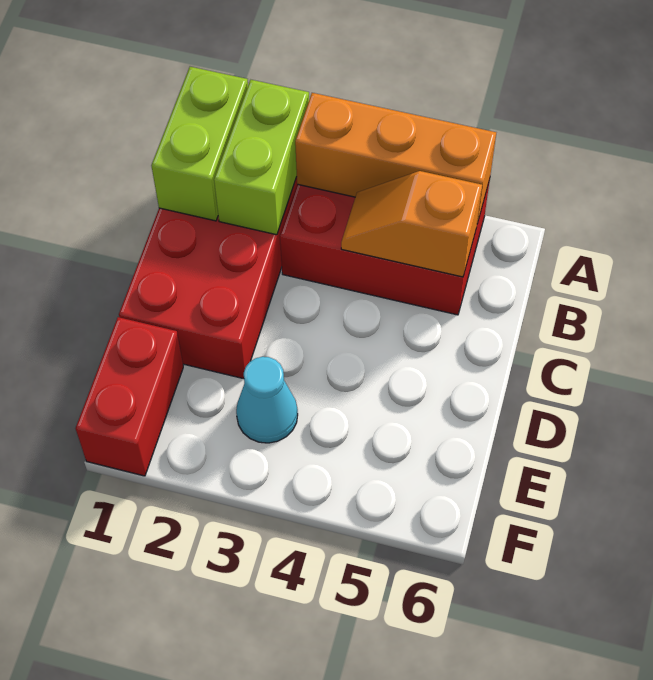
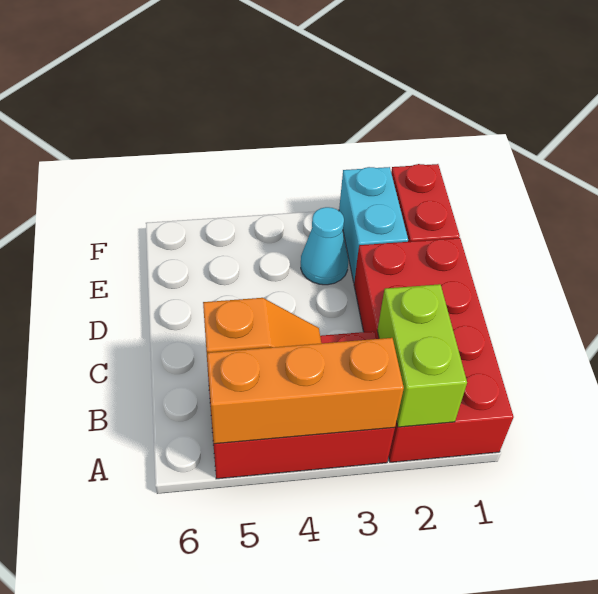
lime 1x2 brick [151,67,248,221] -> none
none -> cyan 1x2 brick [339,167,408,282]

